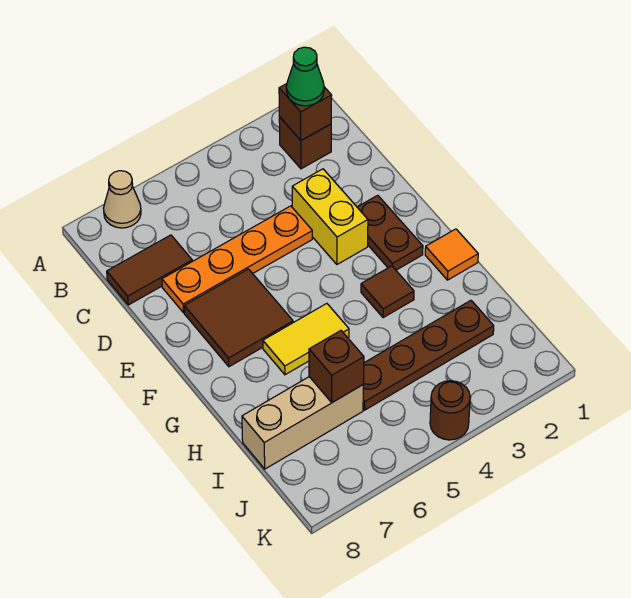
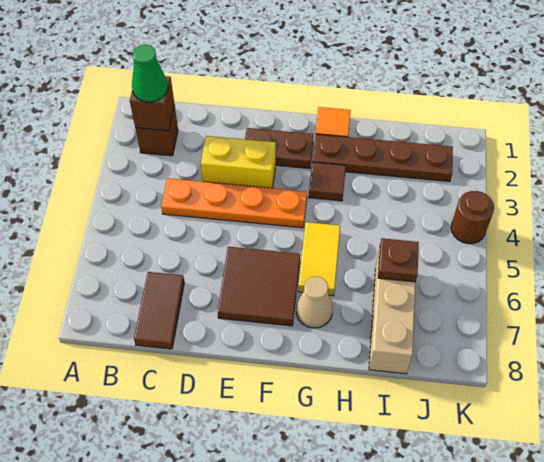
tan 1x1 cone [103,171,141,228] -> tan 1x1 cone moved to [296,276,333,328]
orange 1x4 plate [162,206,312,313] -> orange 1x4 plate turned to [161,178,307,228]
brown 1x4 plate [363,300,494,410] -> brown 1x4 plate turned to [312,134,453,182]
brown 1x1 brick [309,331,364,402] -> brown 1x1 plate [378,238,419,282]

